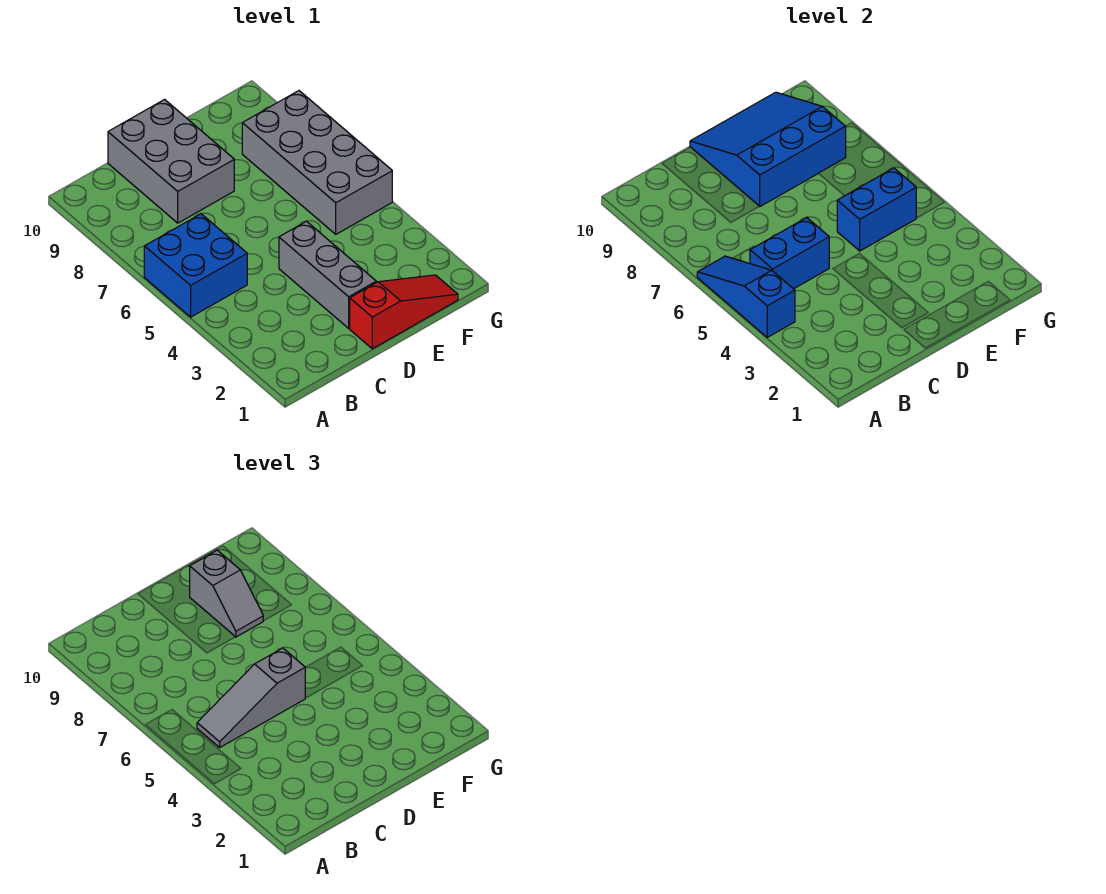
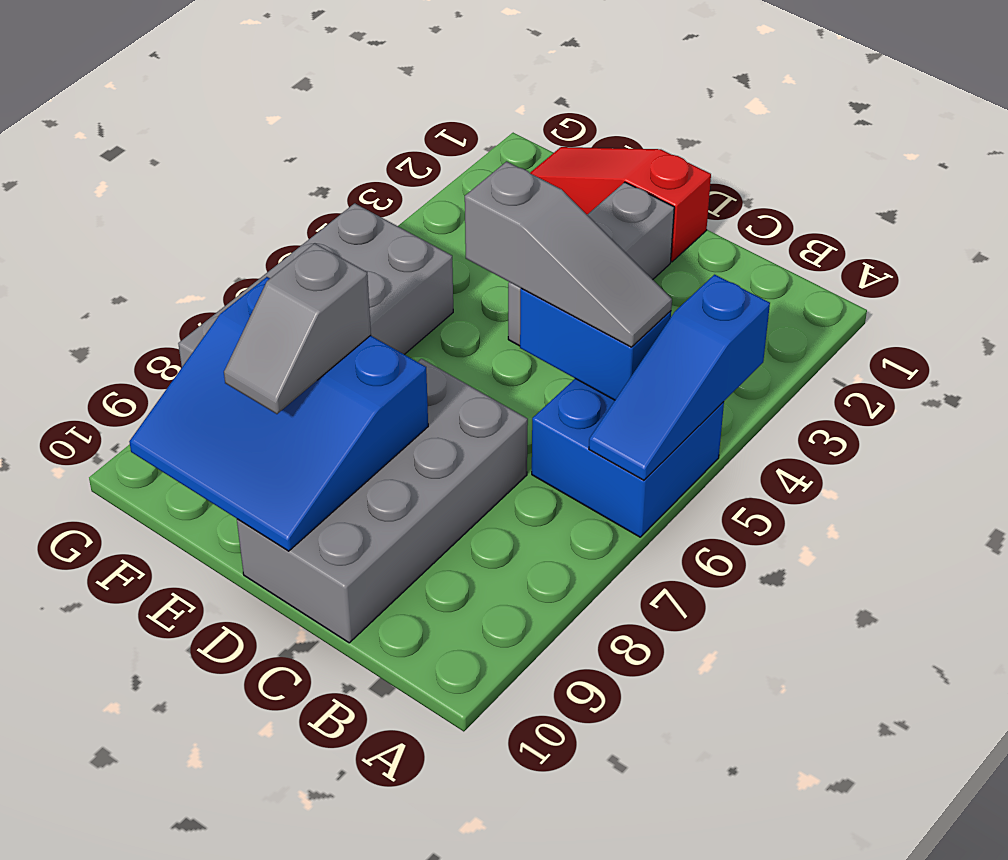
grey 2x3 brick [108,99,234,223] -> grey 2x4 brick [237,359,528,643]
blue 1x2 brick [837,168,916,251] -> none
grey 1x2 slope [190,550,263,637] -> grey 1x2 slope turned to [224,243,371,414]

